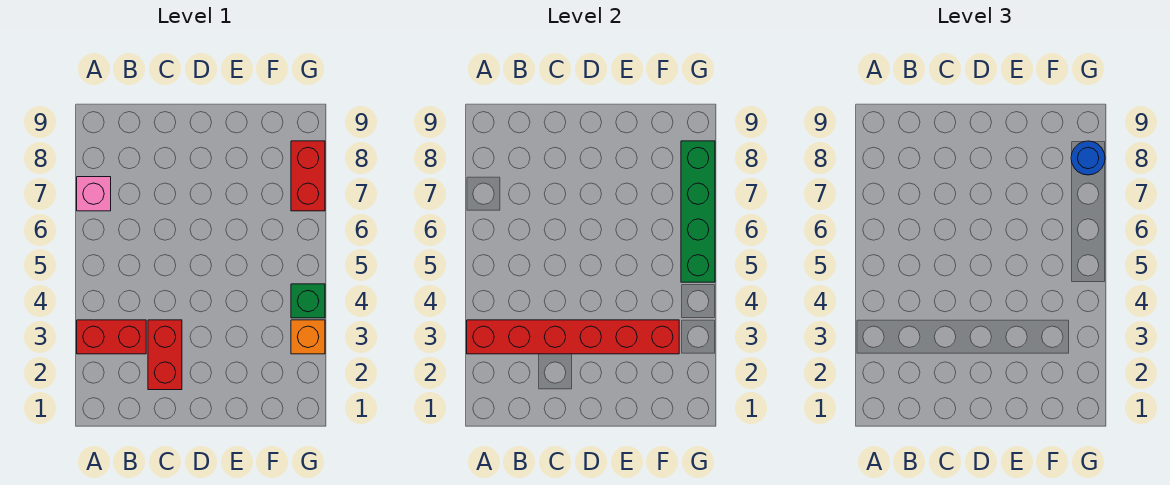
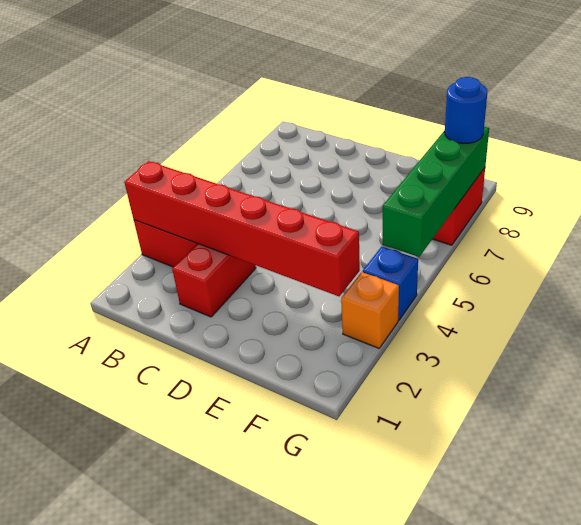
pink 1x1 brick [77,177,111,211] -> none
green 1x1 brick [291,284,325,318] -> blue 1x1 brick [363,247,418,320]

